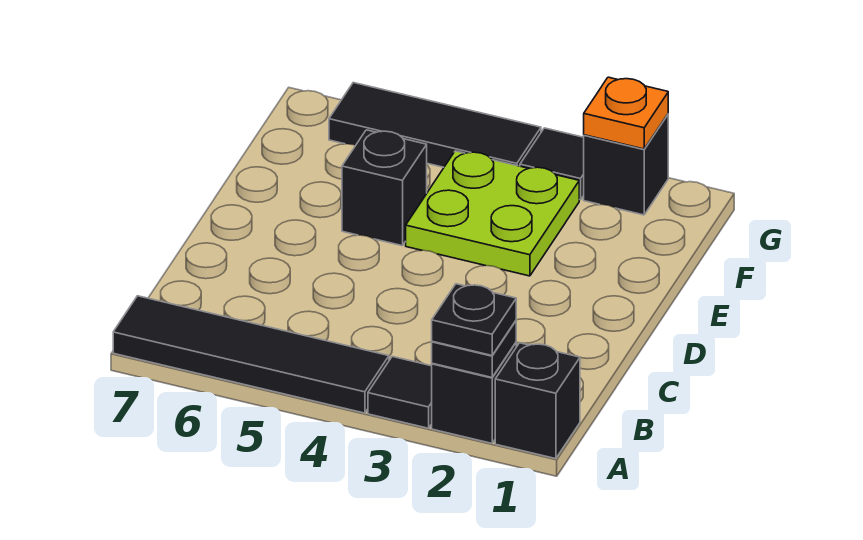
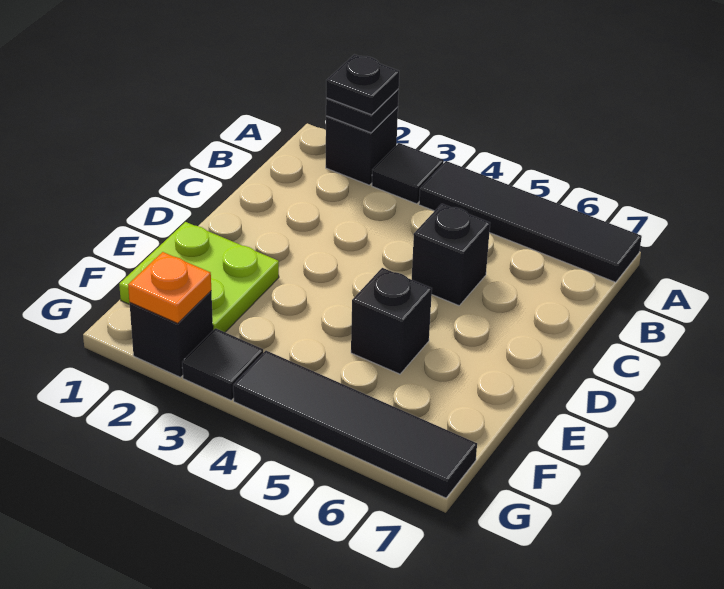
black 1x1 brick [495,343,580,459] -> black 1x1 brick moved to [412,204,490,306]
lime 2x2 plate [406,151,579,276] -> lime 2x2 plate moved to [119,222,279,332]
black 1x3 tile [329,83,541,167] -> black 1x4 tile [233,351,477,498]

